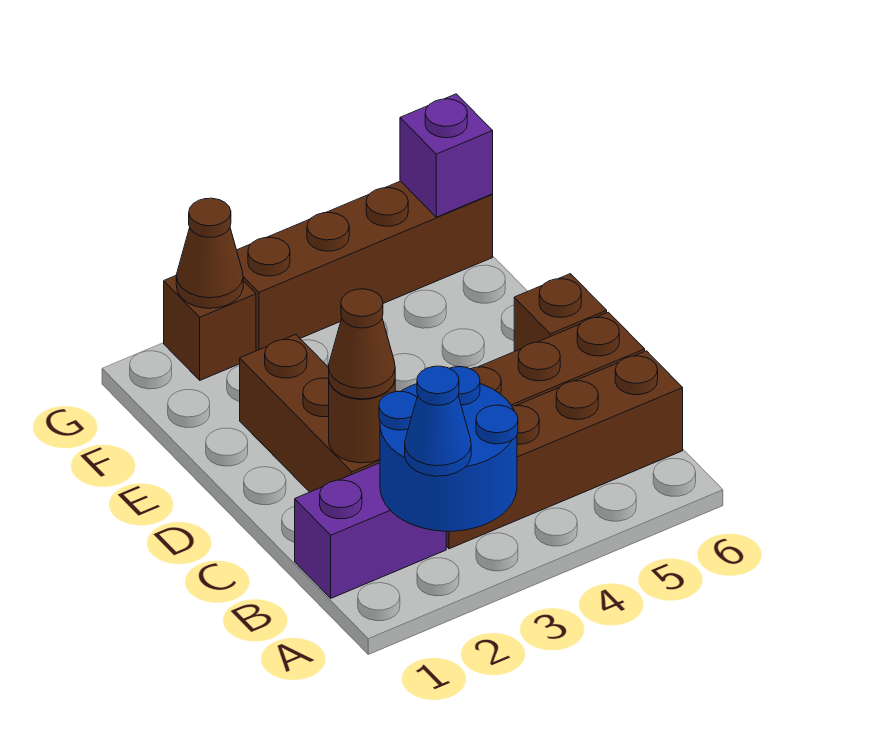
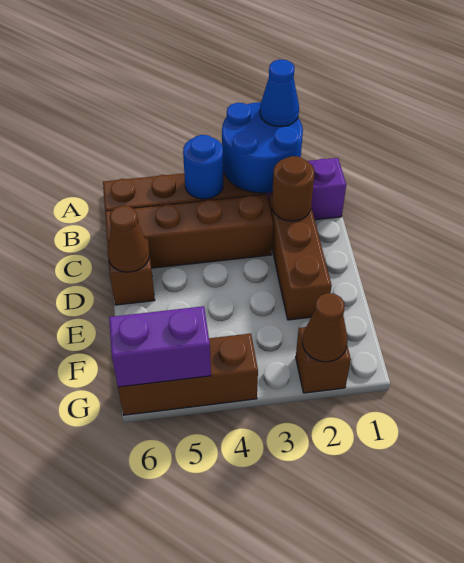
none -> blue 1x1 round brick [183,135,223,199]
brown 1x1 cone [329,289,395,399] -> brown 1x1 cone moved to [108,206,150,272]
brown 1x4 brick [237,181,493,351] -> brown 1x3 brick [118,333,258,415]
purple 1x1 brick [400,94,493,217] -> purple 1x2 brick [109,306,211,387]

